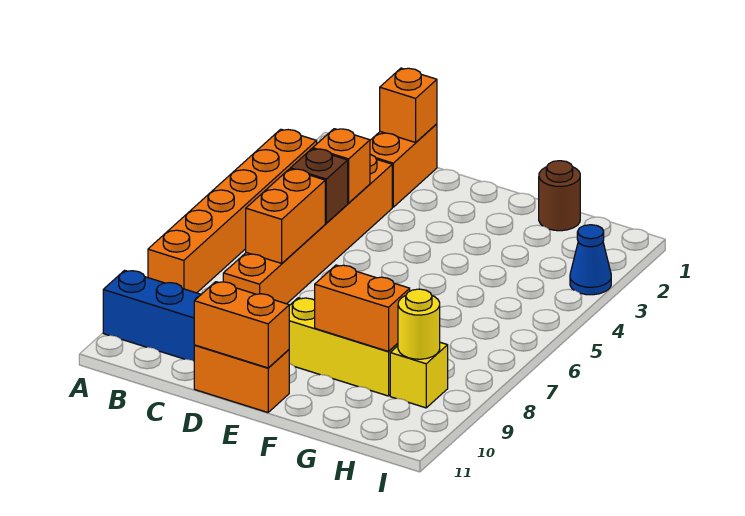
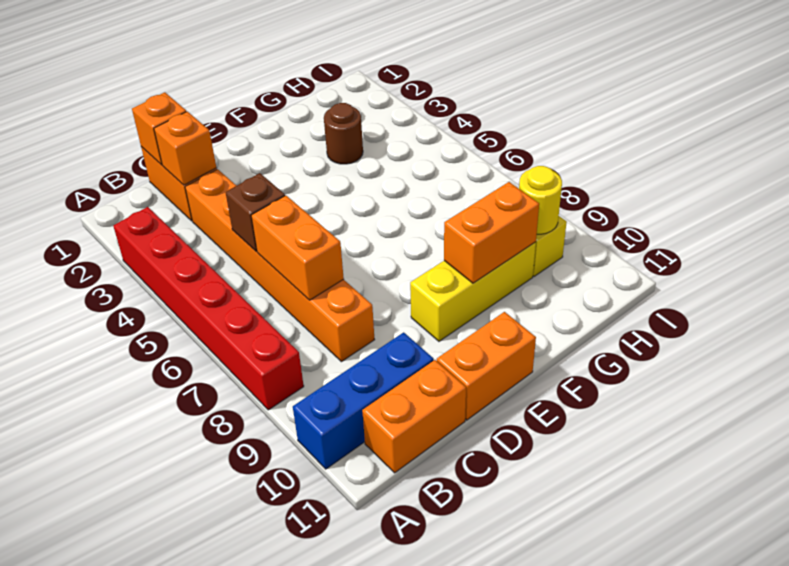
orange 1x6 brick [148,129,317,293] -> red 1x6 brick [113,207,304,410]
orange 1x1 brick [313,129,370,203] -> orange 1x1 brick moved to [154,111,216,185]
orange 1x2 brick [194,282,289,368] -> orange 1x2 brick moved to [362,360,466,473]
brown 1x1 round brick [539,161,580,231] -> brown 1x1 round brick moved to [324,103,363,164]
blue 1x1 cone [570,225,611,295] -> none

